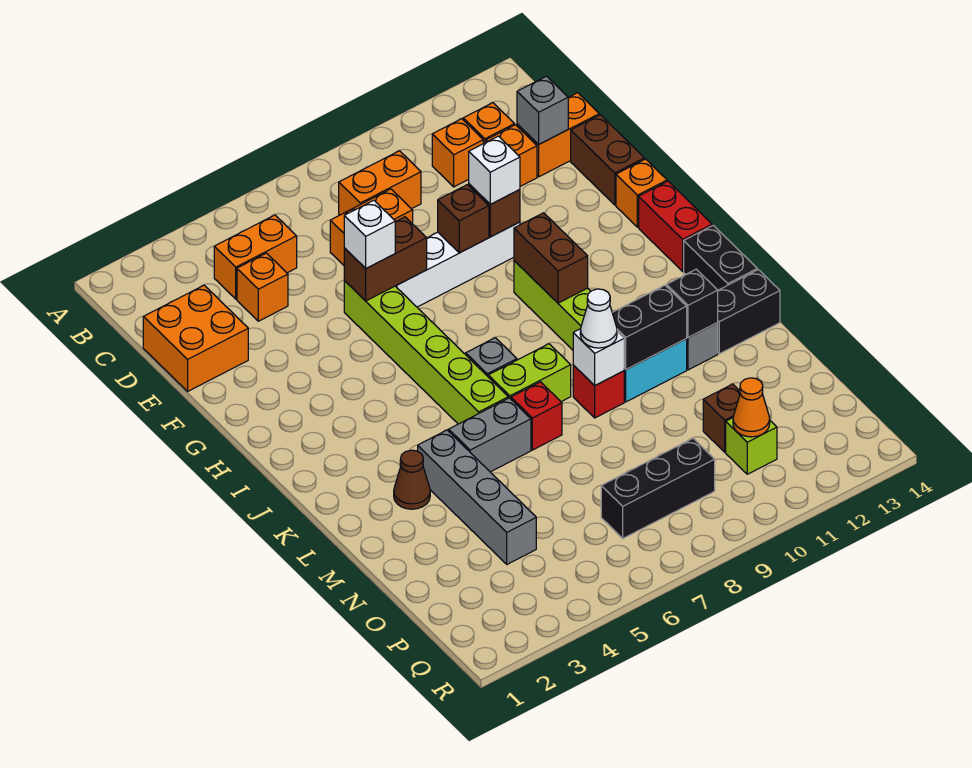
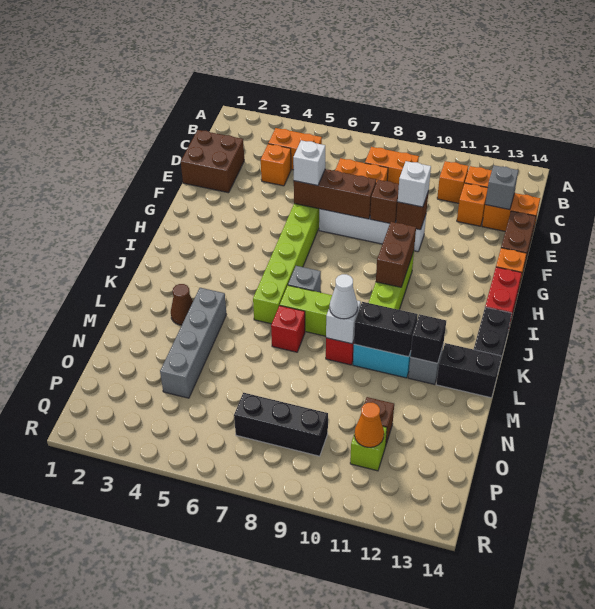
orange 2x2 brick [143,285,248,391] -> brown 2x2 brick [181,130,244,193]
brown 1x2 brick [344,217,427,301] -> brown 1x3 brick [294,169,376,219]
grey 1x2 brick [449,398,531,472] -> none

